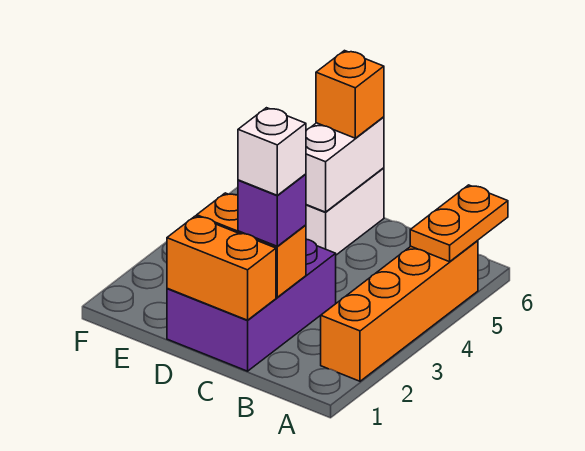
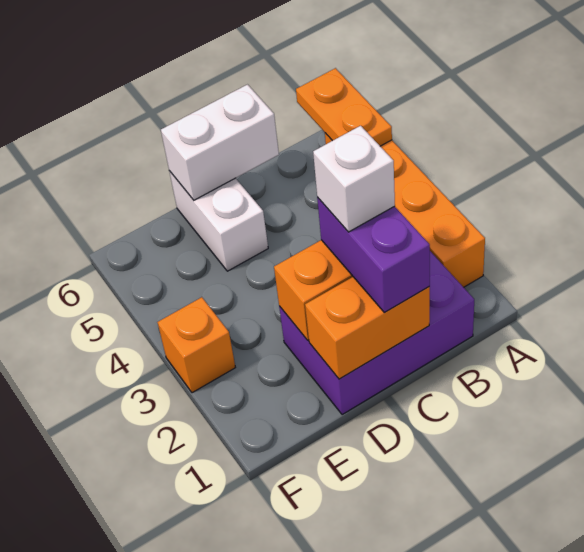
purple 2x3 brick [167,239,336,371] -> purple 2x3 brick turned to [279,251,474,415]
purple 1x1 brick [238,174,306,246] -> purple 1x2 brick [317,197,430,313]
white 1x2 brick [306,117,384,212] -> white 1x2 brick turned to [161,85,279,200]
orange 1x1 brick [316,51,384,138] -> orange 1x1 brick moved to [158,297,235,393]

